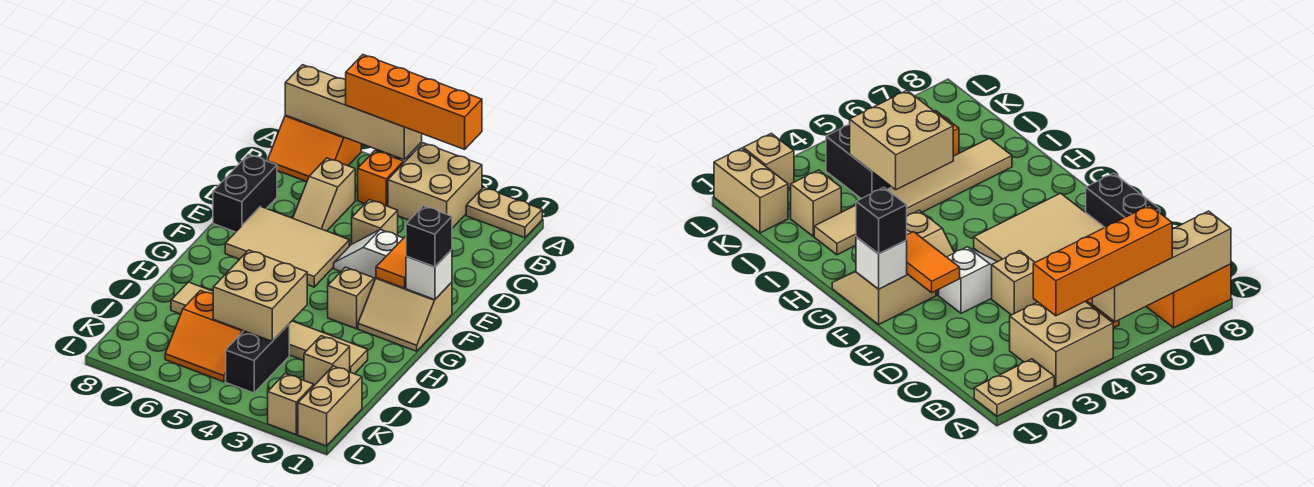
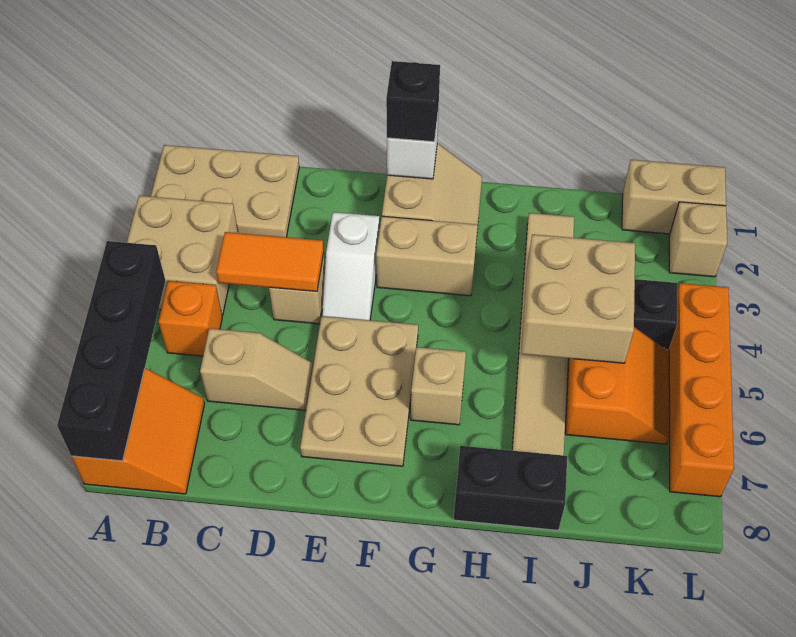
tan 1x2 plate [466,187,542,238] -> tan 2x3 plate [151,145,299,237]
orange 1x4 brick [346,55,482,149] -> orange 1x4 brick moved to [669,283,734,497]
tan 1x4 brick [285,65,422,160] -> black 1x4 brick [57,241,165,461]
black 1x2 brick [213,154,277,232] -> black 1x2 brick moved to [454,446,567,530]
orange 1x2 tile [376,236,406,288] -> orange 1x2 tile moved to [216,232,324,291]
tan 2x3 tile [225,206,349,287] -> tan 2x3 plate [300,316,418,466]
tan 1x2 slope [328,267,375,329] -> tan 1x2 brick [376,216,478,296]
tan 1x1 brick [304,336,350,385] -> tan 1x1 brick moved to [411,347,466,425]

